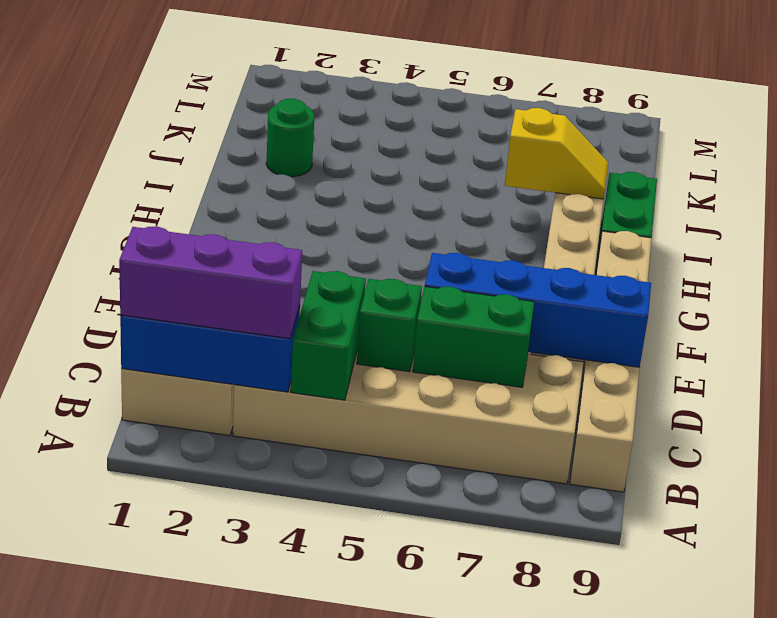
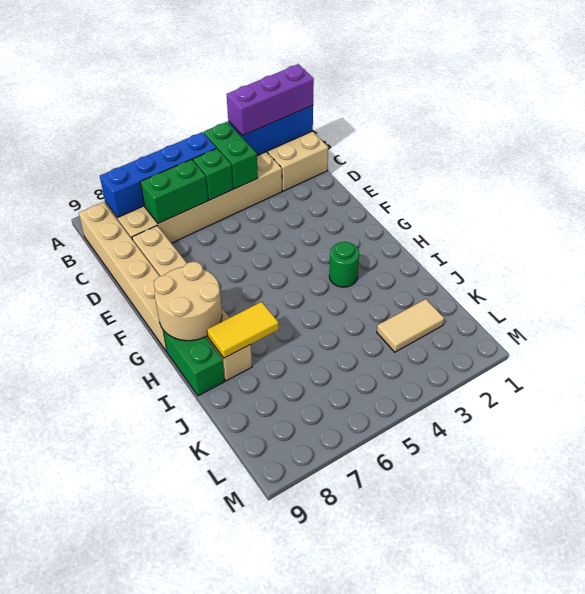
blue 1x4 brick [425,253,651,367] -> blue 1x4 brick moved to [100,132,216,218]
none -> tan 2x2 round brick [154,262,222,341]
yellow 1x2 slope [505,108,608,199] -> yellow 1x2 tile [207,302,279,358]
green 1x1 round brick [266,99,314,177] -> green 1x1 round brick moved to [329,242,359,287]
none -> tan 1x2 tile [377,299,444,352]

